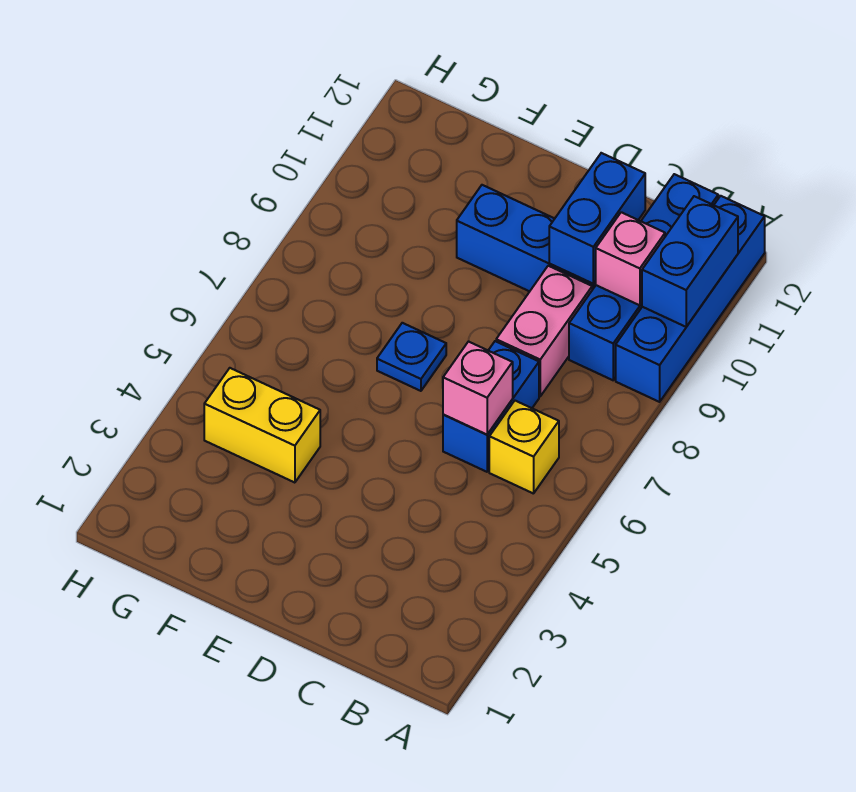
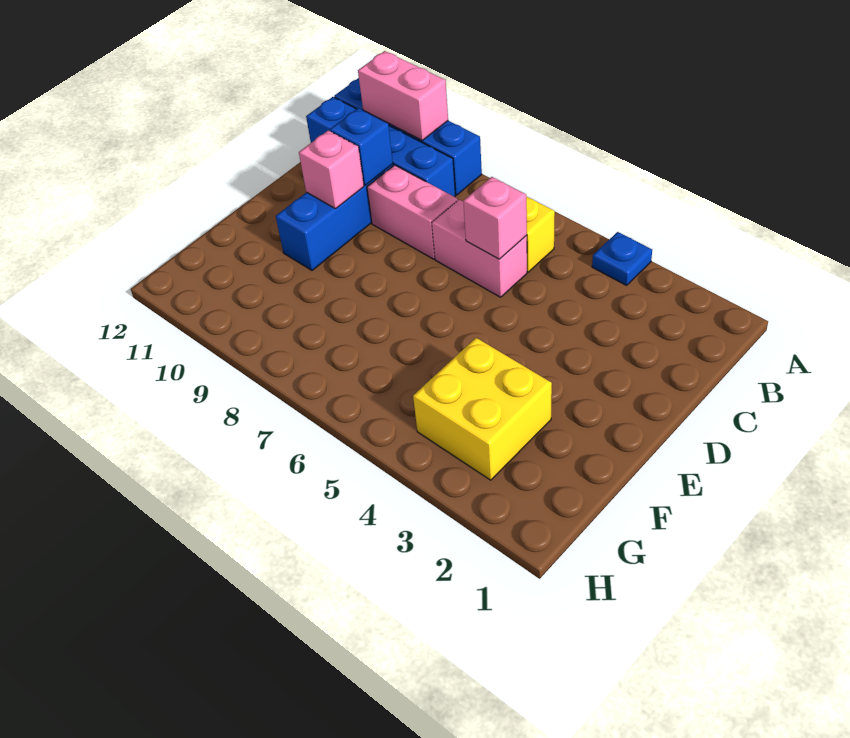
blue 1x2 brick [642,196,738,327] -> pink 1x2 brick [358,51,448,140]
pink 1x1 brick [595,212,665,305] -> pink 1x1 brick moved to [299,130,364,209]
blue 1x2 brick [443,341,539,472] -> pink 1x2 brick [432,200,527,297]
blue 1x2 brick [549,153,645,284] -> blue 1x1 brick [330,108,393,185]
blue 1x1 plate [377,323,446,391] -> blue 1x1 plate moved to [592,232,652,285]
yellow 1x2 brick [204,368,320,483] -> yellow 2x2 brick [413,338,552,480]

